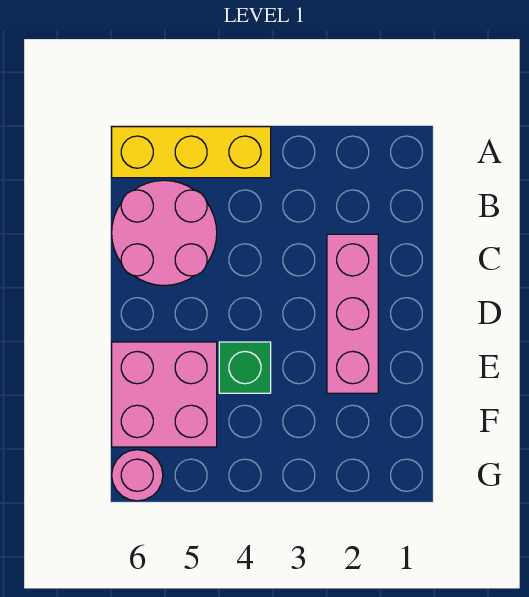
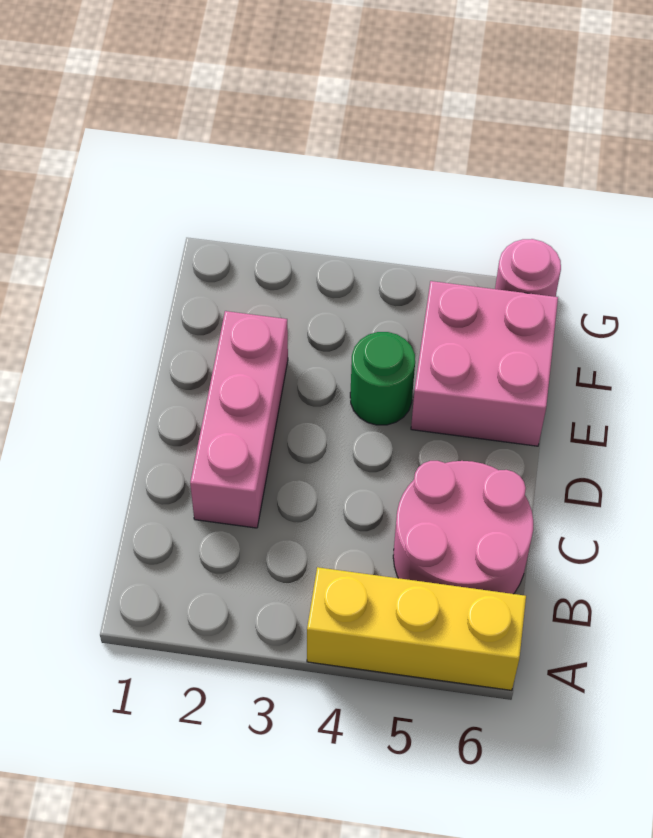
green 1x1 brick [219,342,271,393] -> green 1x1 round brick [350,332,415,425]

